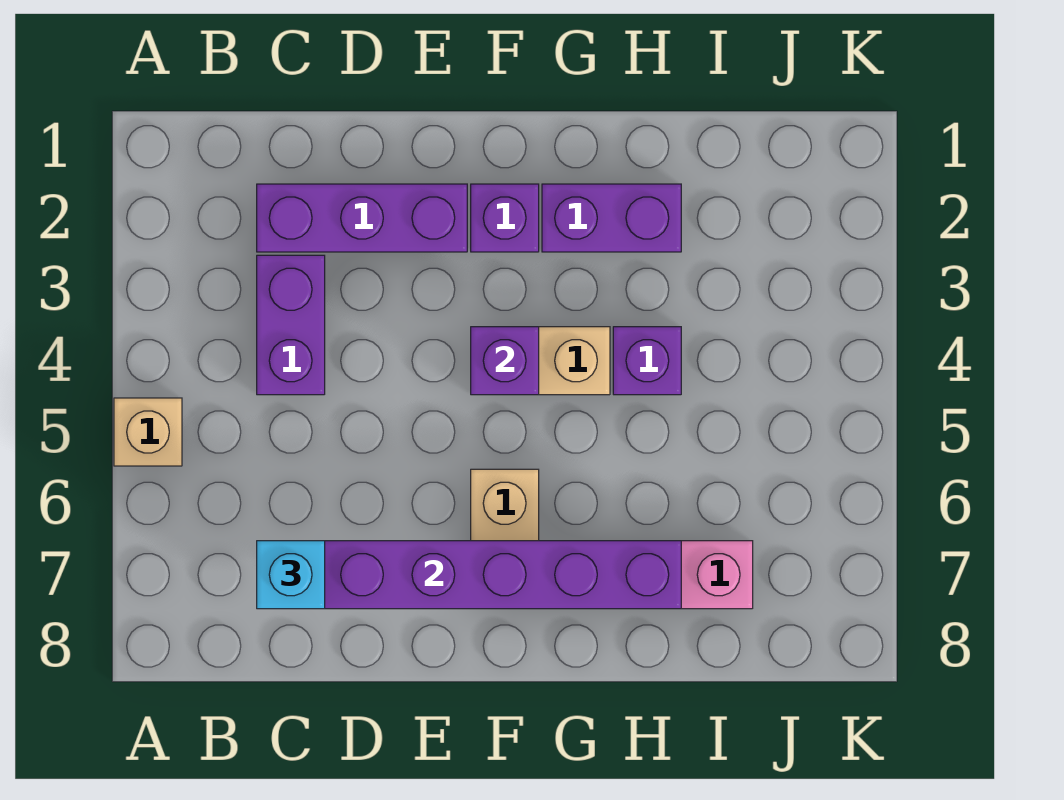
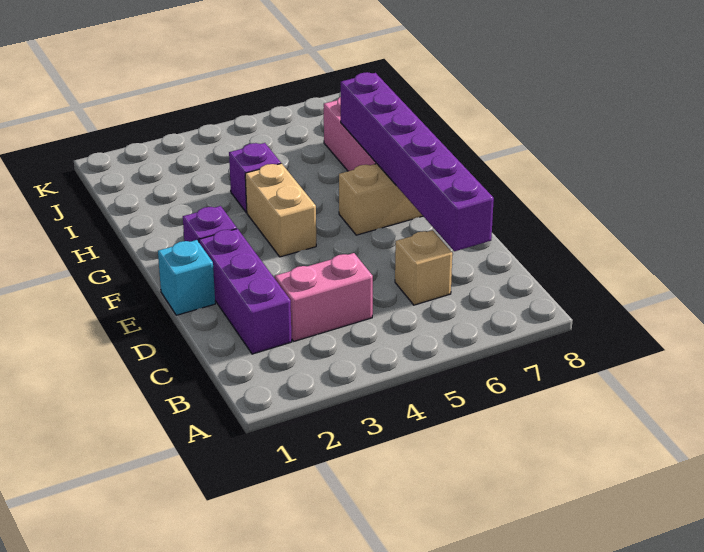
tan 1x1 brick [114,398,182,466] -> tan 1x1 brick moved to [395,230,452,305]
purple 1x2 brick [257,255,325,395] -> pink 1x2 brick [275,253,373,341]
cyan 1x1 brick [257,541,325,609] -> cyan 1x1 brick moved to [158,240,215,315]
purple 1x1 brick [471,327,539,395] -> none
purple 1x2 brick [542,184,681,252] -> none

